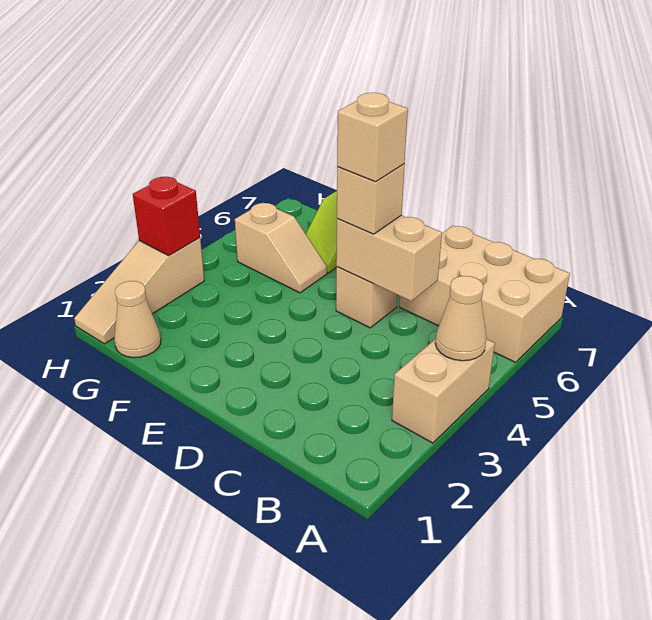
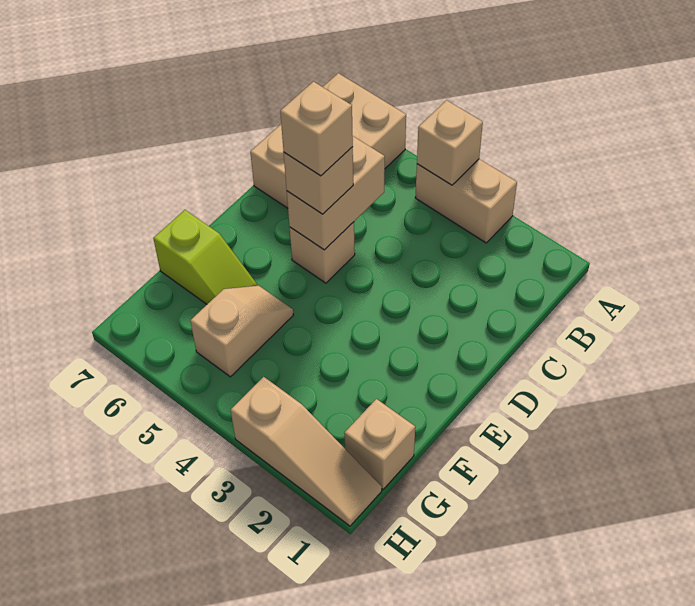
tan 1x1 cone [435,276,487,361] -> tan 1x1 brick [417,100,483,185]
tan 1x1 cone [114,281,161,358] -> tan 1x1 brick [344,399,415,489]
red 1x1 brick [133,177,200,256] -> none

